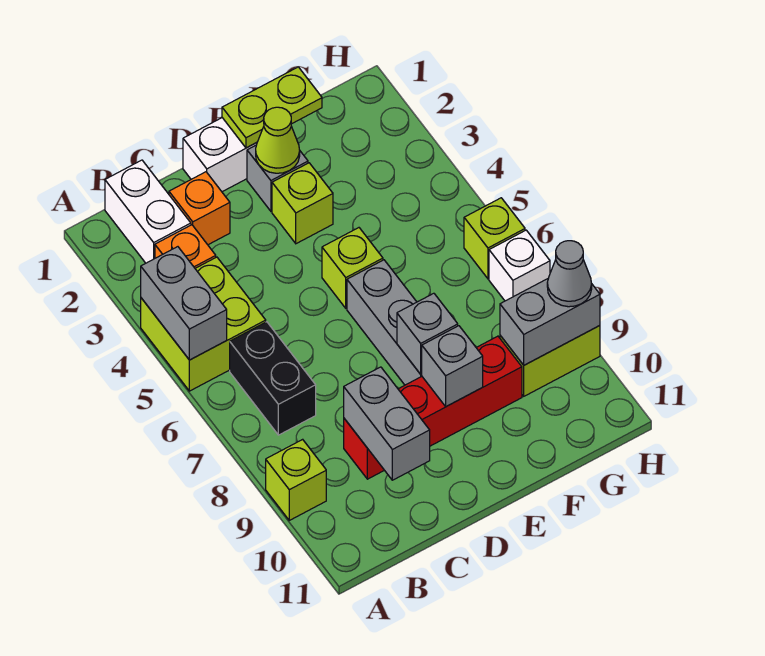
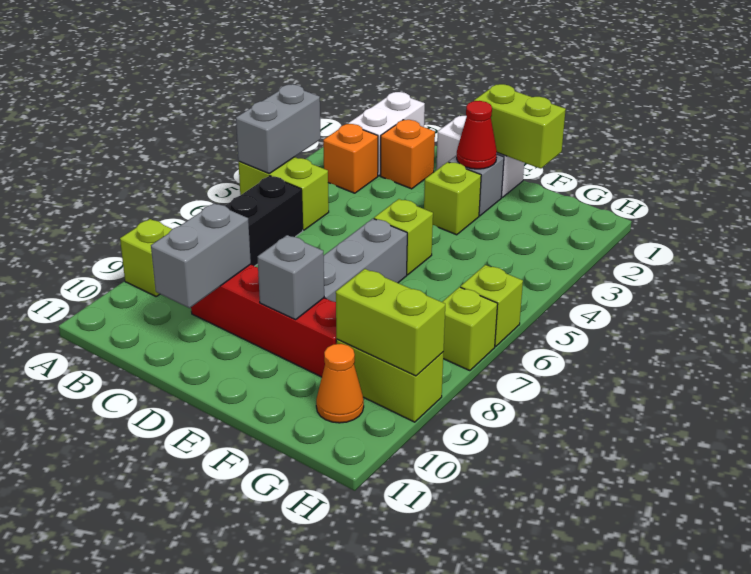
lime 2x2 brick [141,257,266,391] -> lime 1x2 brick [238,157,329,230]
lime 1x2 plate [222,67,322,148] -> lime 1x2 brick [474,84,566,169]
lime 1x1 cone [256,107,300,173] -> red 1x1 cone [457,101,497,169]
grey 1x1 brick [397,293,458,374] -> none
grey 1x2 brick [500,279,600,365] -> lime 1x2 brick [336,269,445,376]
none -> orange 1x1 cone [316,344,364,423]
white 1x1 brick [489,230,550,301] -> lime 1x1 brick [442,287,498,371]
grey 1x1 cone [547,241,592,307] -> none

